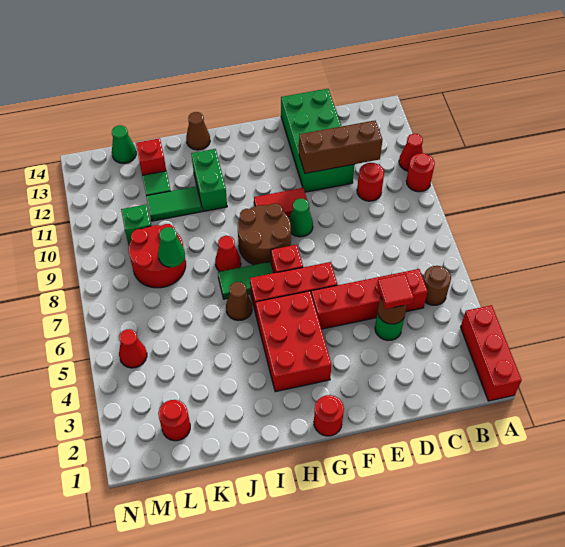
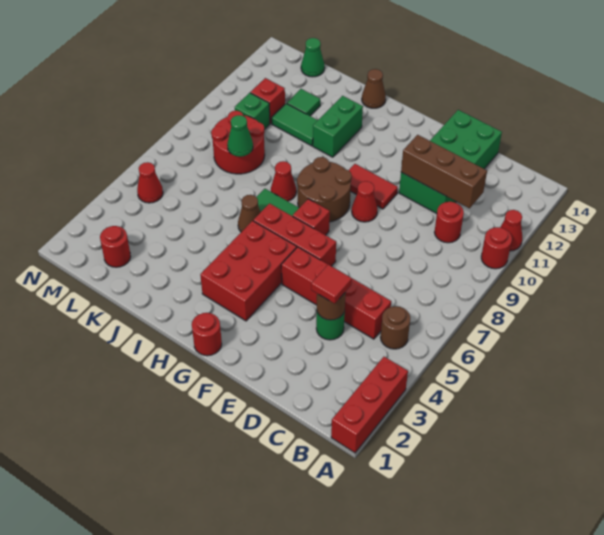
green 1x1 cone [289,199,313,237] -> red 1x1 cone [352,181,378,222]
red 1x1 brick [136,138,166,175] -> red 1x1 brick moved to [250,78,285,124]

